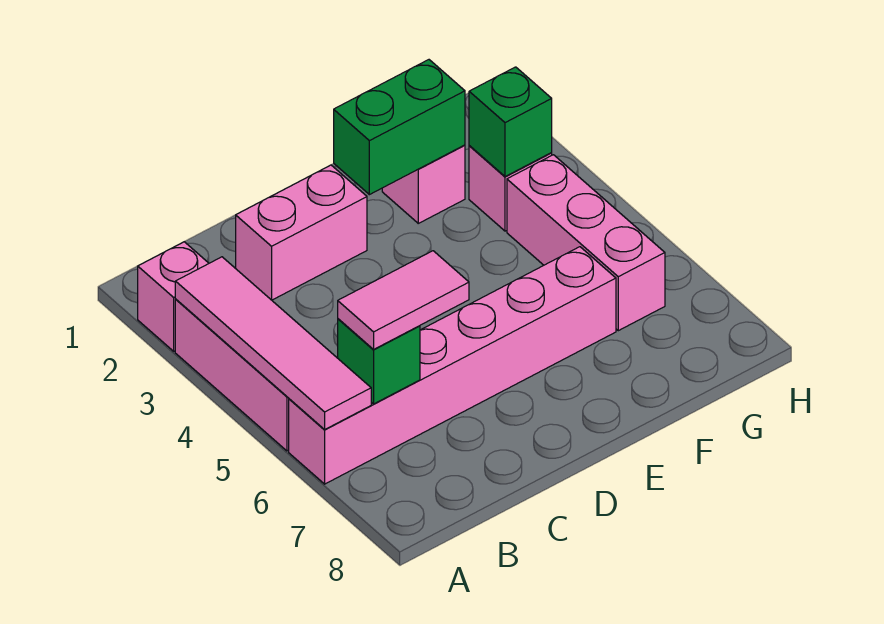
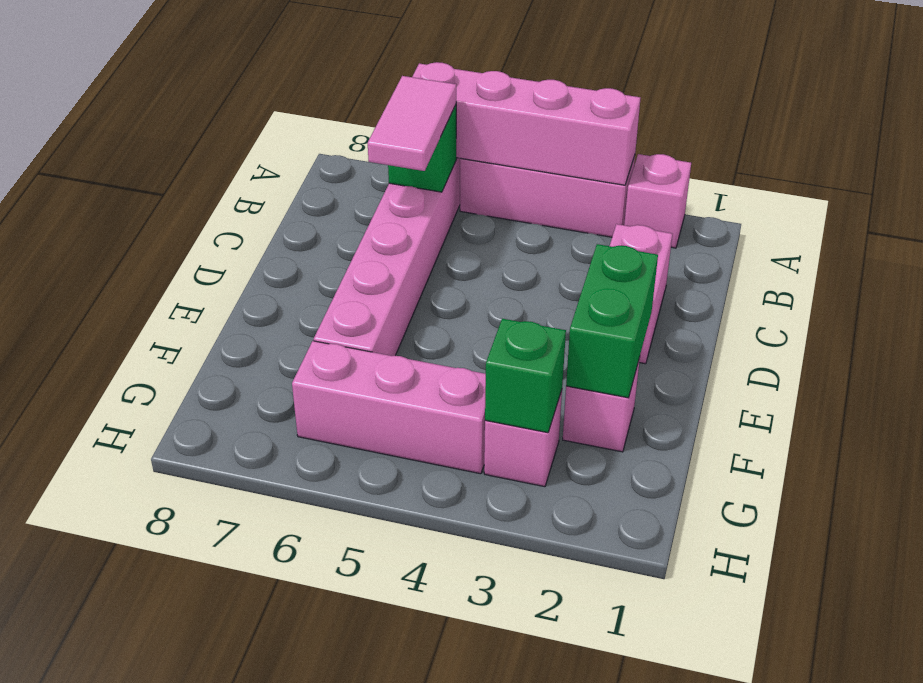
pink 1x4 tile [175,257,371,429] -> pink 1x4 brick [412,62,640,185]

